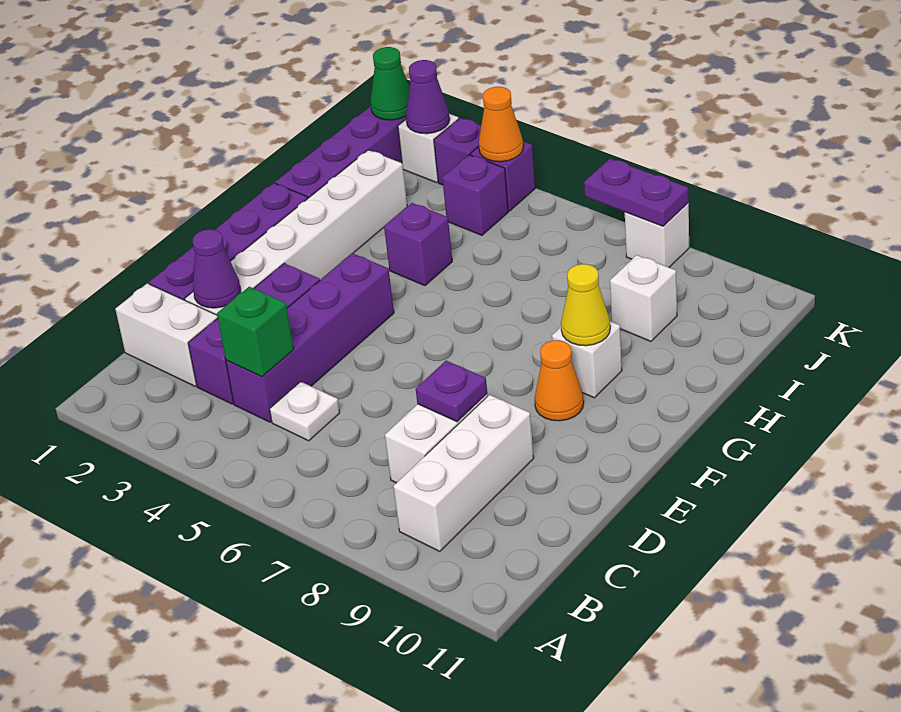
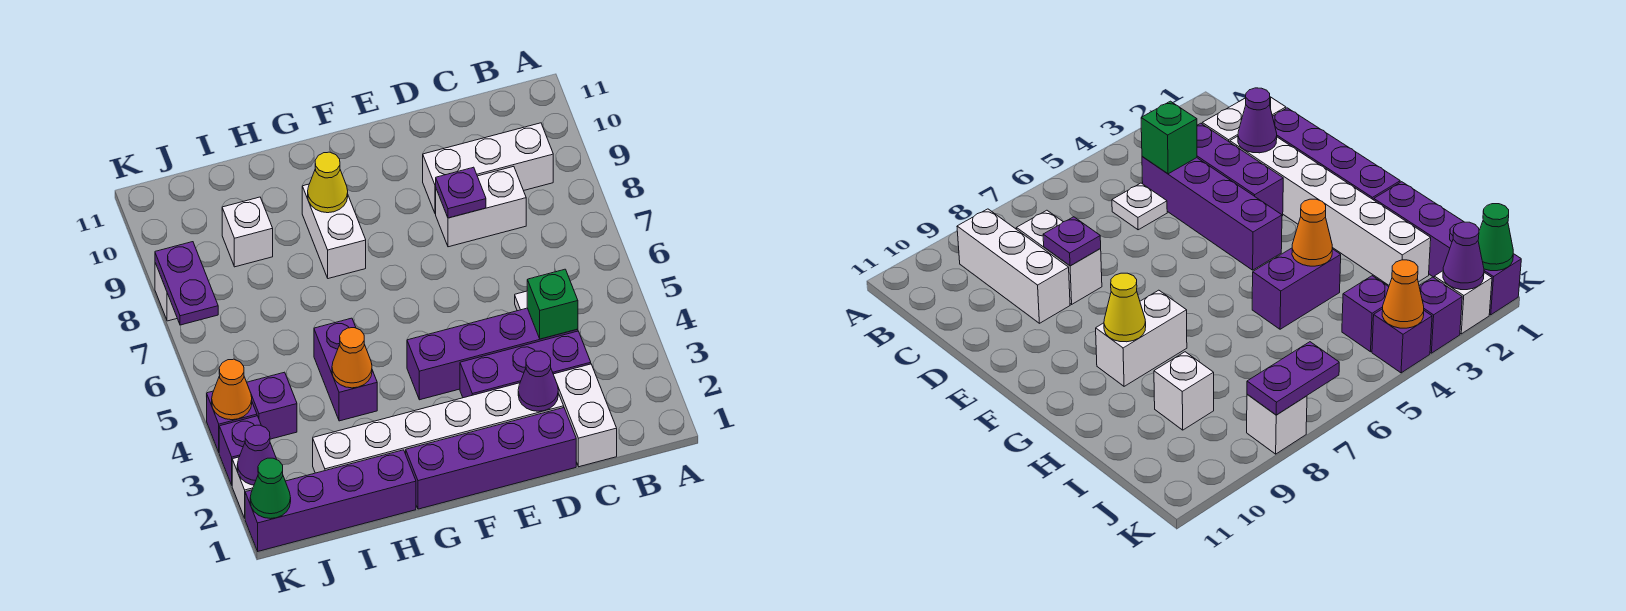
orange 1x1 cone [535,340,584,421] -> orange 1x1 cone moved to [332,328,372,388]
white 1x1 brick [552,321,622,398] -> white 1x2 brick [302,184,366,279]
purple 1x1 brick [384,203,452,286] -> purple 1x2 brick [314,318,377,421]

